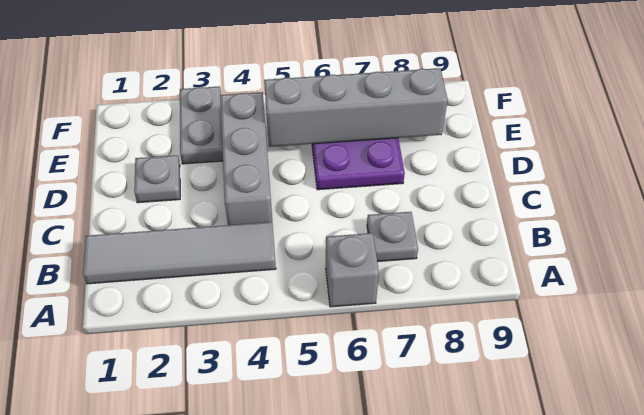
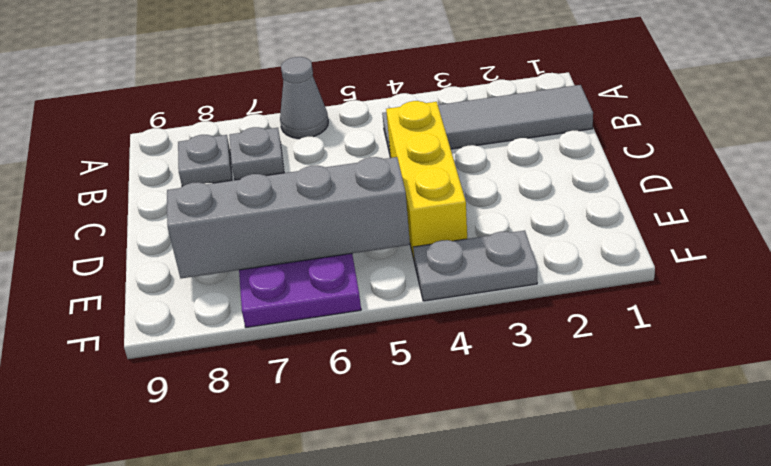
grey 1x1 brick [326,233,379,307] -> grey 1x1 cone [280,57,328,139]
grey 1x3 brick [220,92,272,225] -> yellow 1x3 brick [386,101,467,259]
grey 1x1 plate [134,155,180,203] -> grey 1x1 plate moved to [178,135,232,186]
grey 1x2 plate [180,86,223,164] -> grey 1x2 plate turned to [413,230,537,301]

